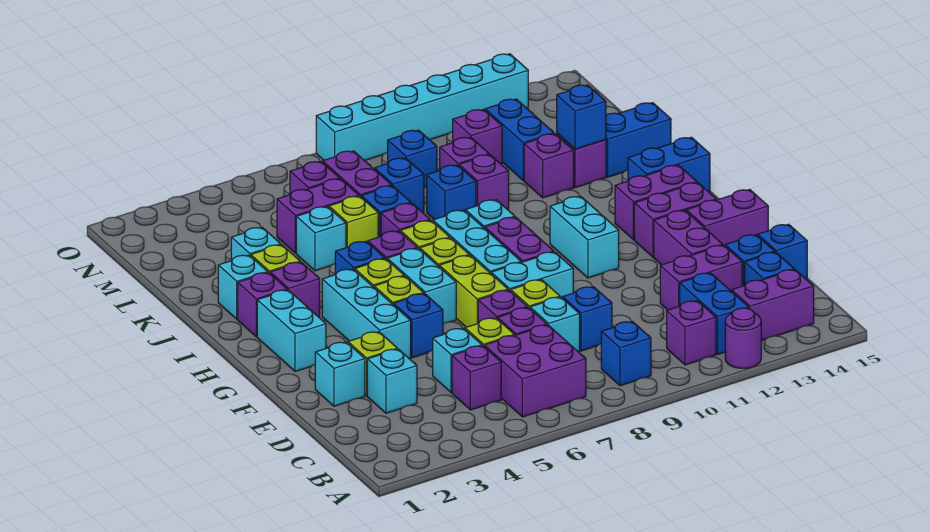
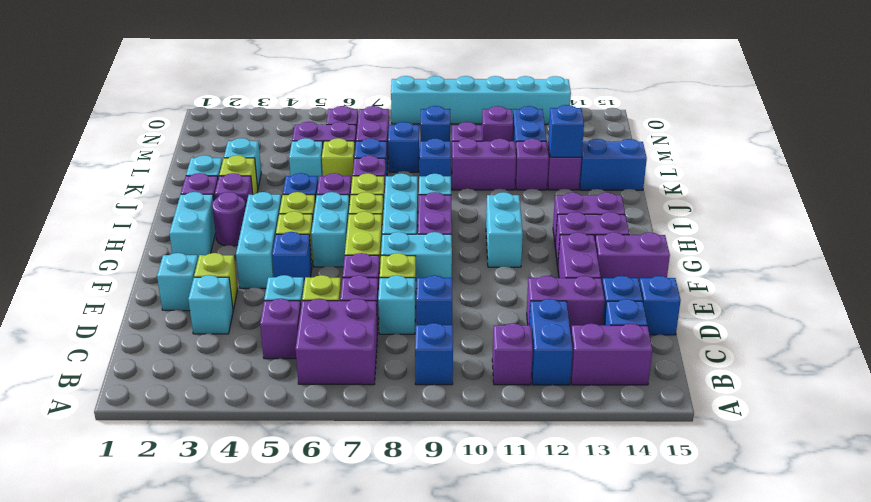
purple 1x1 round brick [725,308,761,368] -> purple 1x1 round brick moved to [212,192,246,246]
blue 1x2 brick [628,137,710,192] -> none
purple 1x1 brick [459,155,509,209] -> purple 1x2 brick [452,138,516,190]

